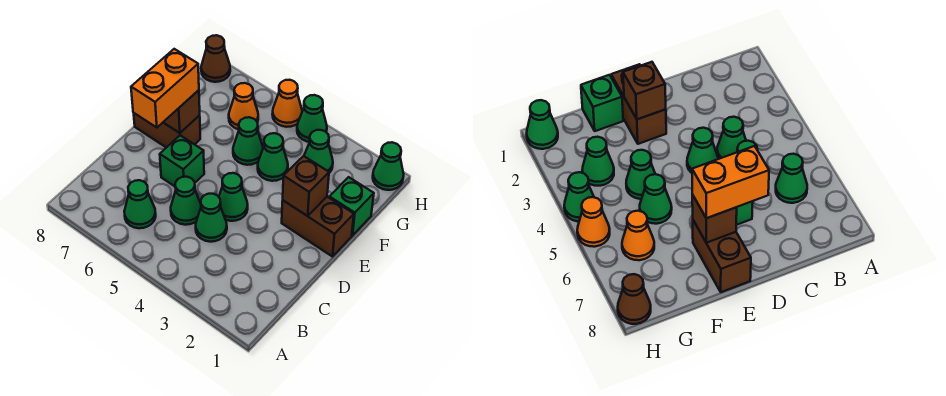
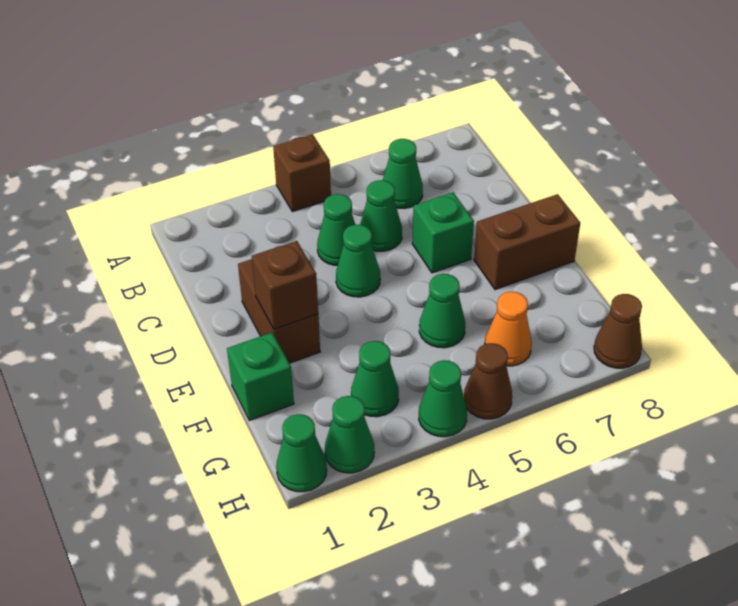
orange 1x2 brick [131,49,199,128] -> none
brown 1x2 brick [282,197,354,257] -> brown 1x2 brick turned to [238,259,320,363]
brown 1x1 brick [163,90,200,133] -> brown 1x1 brick moved to [273,134,331,212]
green 1x1 cone [258,133,288,181] -> green 1x1 cone moved to [325,396,374,473]
orange 1x1 cone [272,80,302,127] -> brown 1x1 cone [464,343,512,419]

